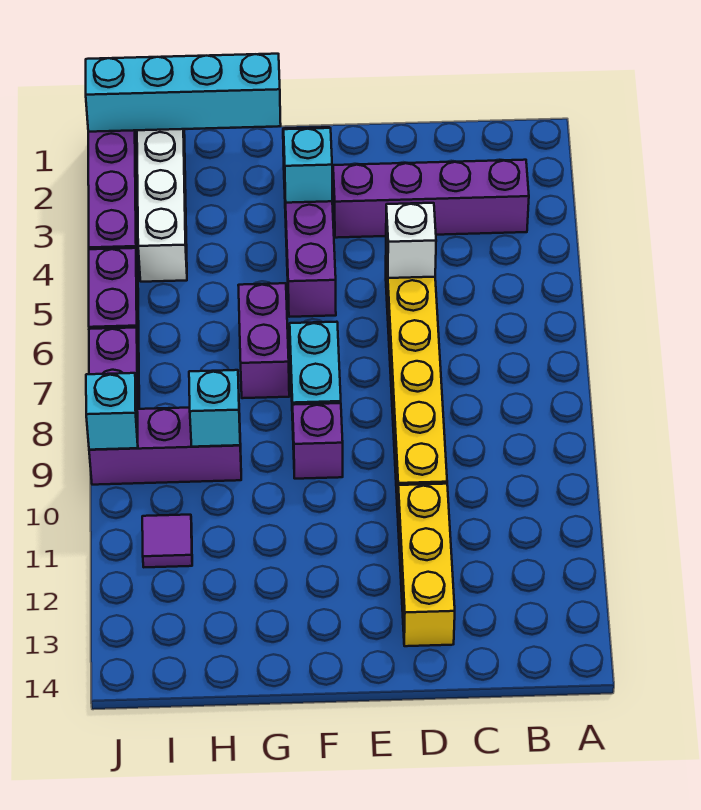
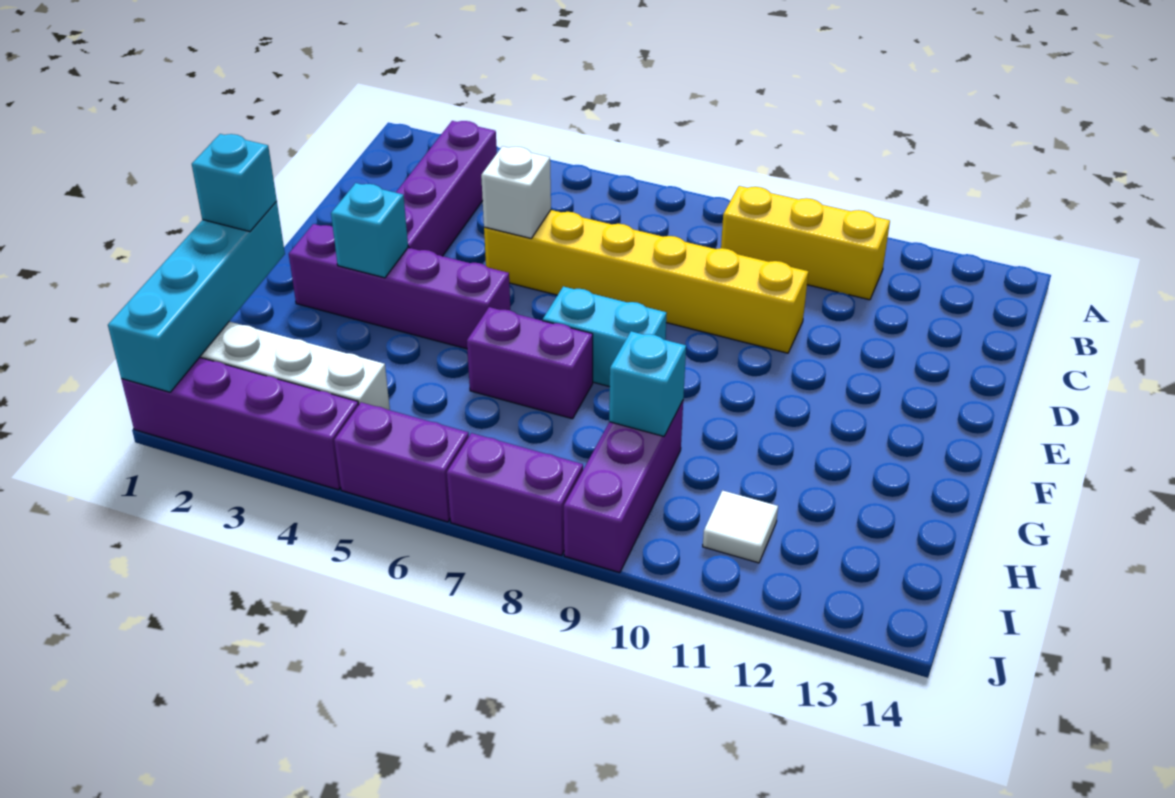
yellow 1x3 brick [398,484,455,646] -> yellow 1x3 brick moved to [721,186,890,300]
purple 1x1 brick [293,403,343,479] -> none
purple 1x1 tile [142,515,192,567] -> white 1x1 tile [703,491,778,563]
cyan 1x1 brick [86,373,138,450] -> cyan 1x1 brick moved to [192,134,277,232]

